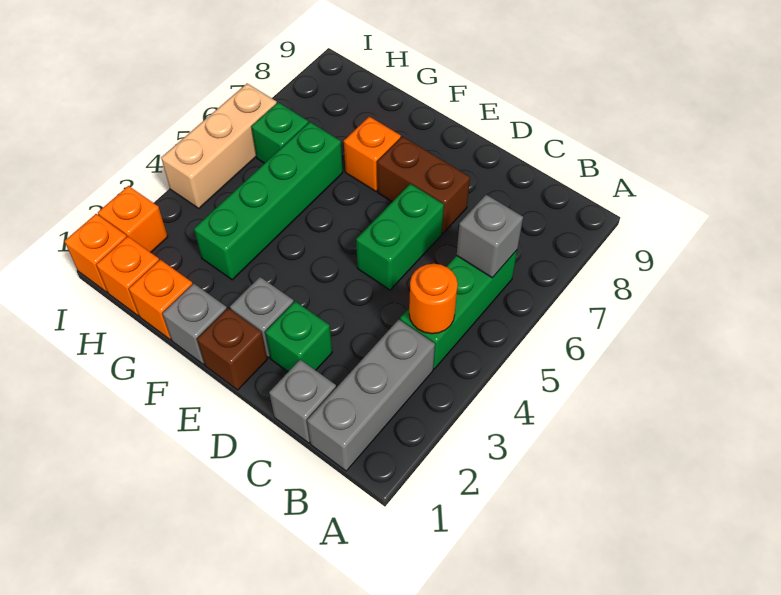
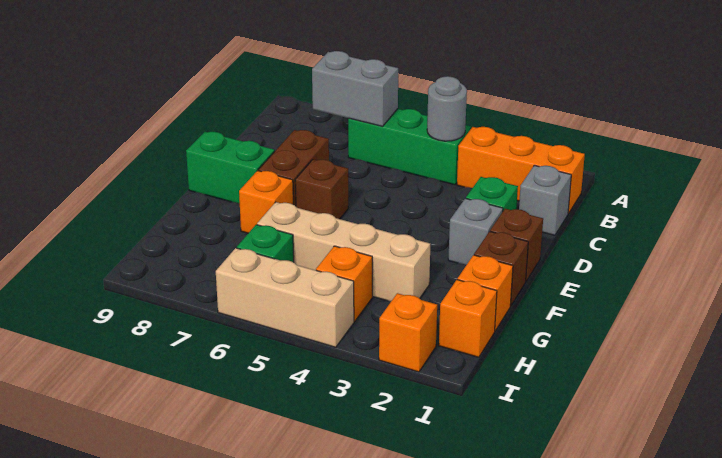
grey 1x3 brick [307,319,435,471] -> orange 1x3 brick [457,127,585,214]
orange 1x1 round brick [409,264,458,334] -> grey 1x1 round brick [427,76,467,141]
grey 1x1 brick [457,195,523,278] -> grey 1x2 brick [312,51,398,126]
green 1x2 brick [356,184,444,290] -> green 1x2 brick moved to [186,132,275,204]
none -> brown 1x1 brick [295,159,348,219]
grey 1x1 brick [162,283,227,364] -> brown 1x1 brick [474,231,528,306]
green 1x4 brick [194,122,343,280] -> tan 1x4 brick [257,202,430,301]
orange 1x1 brick [65,214,127,292] -> orange 1x1 brick moved to [316,246,372,321]

